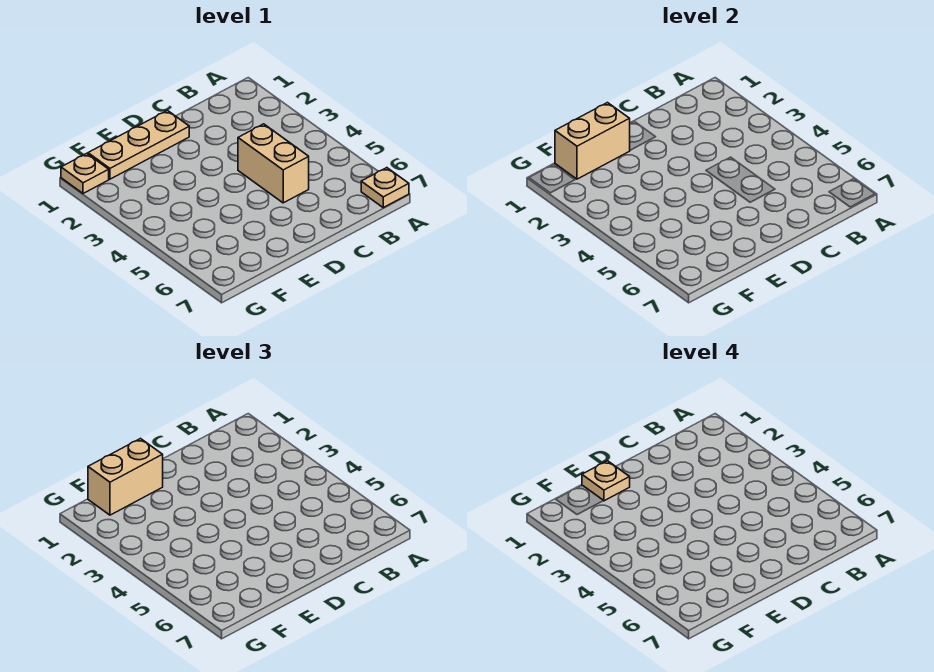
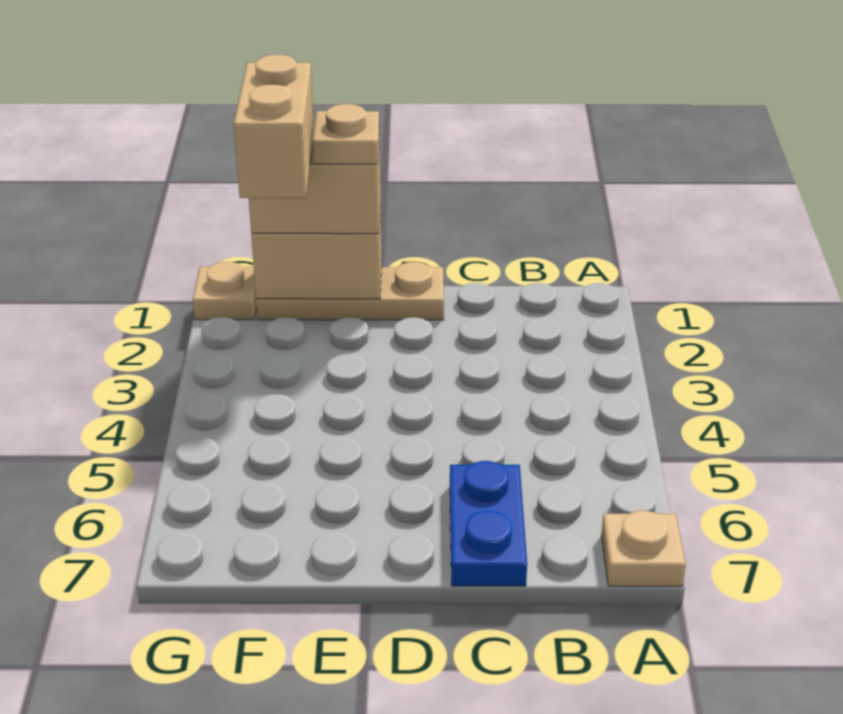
tan 1x2 brick [238,124,309,203] -> tan 1x2 brick moved to [234,55,314,198]
none -> blue 1x2 plate [450,461,527,586]

